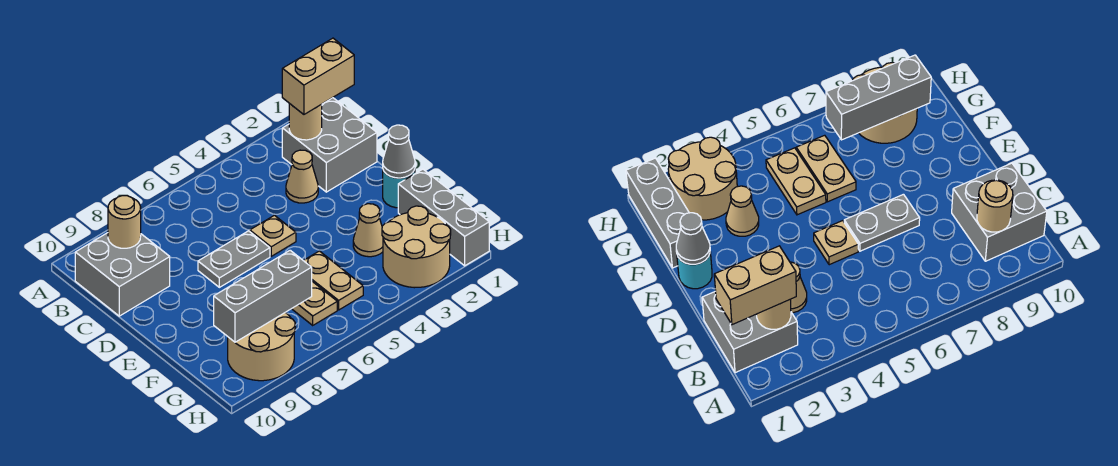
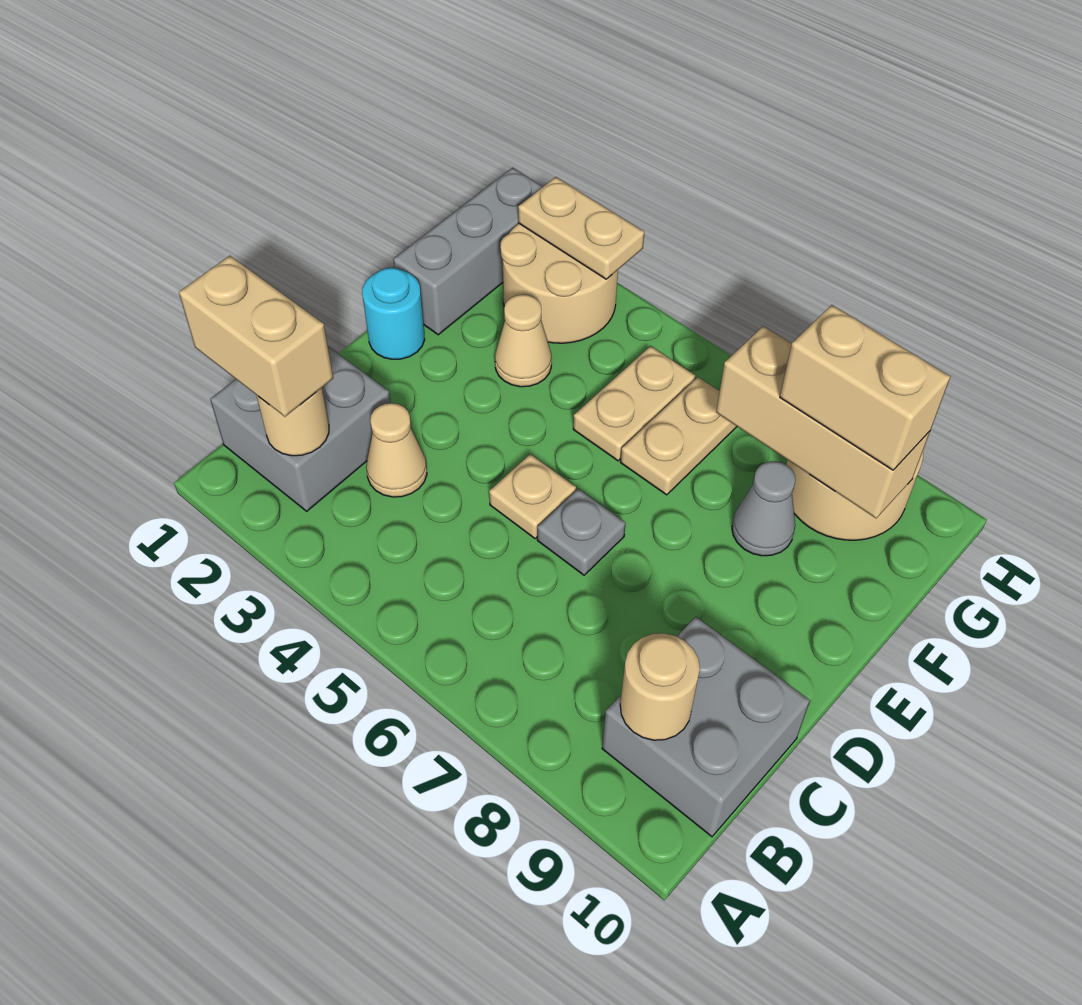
grey 1x2 plate [198,231,270,287] -> grey 1x1 plate [537,489,626,575]
grey 1x1 cone [383,125,415,178] -> grey 1x1 cone moved to [732,461,795,556]
grey 1x3 brick [214,250,312,342] -> tan 1x3 brick [716,326,930,518]
none -> tan 1x2 brick [780,305,950,470]
none -> tan 1x2 plate [518,177,644,279]

